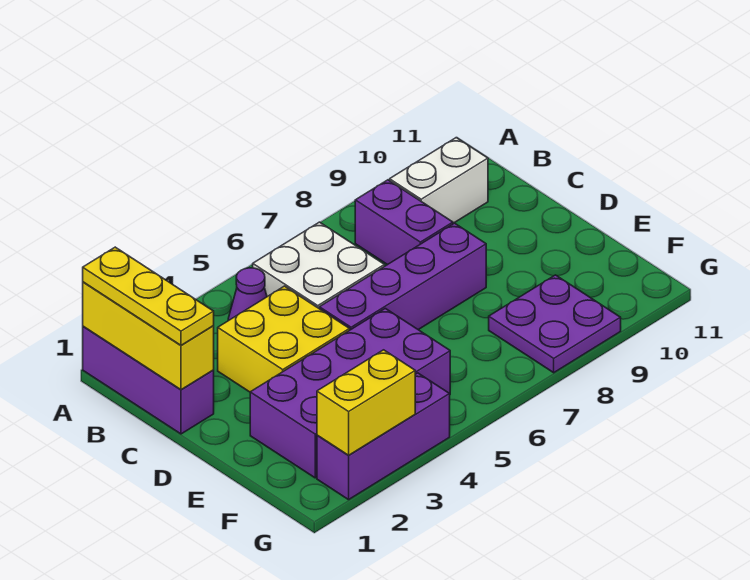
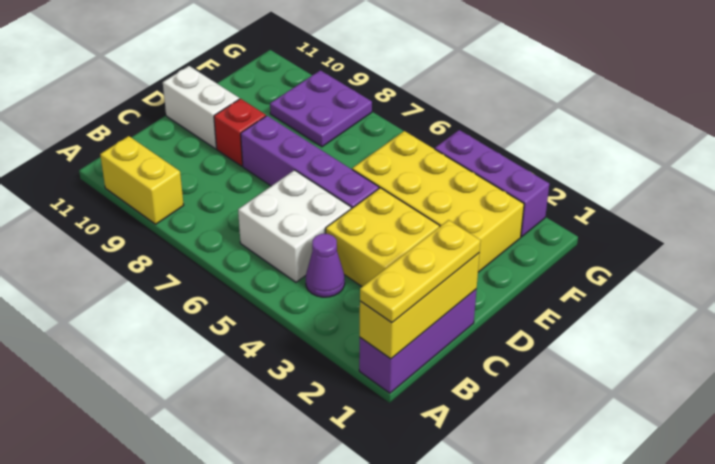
purple 1x2 brick [355,180,453,265] -> none
white 1x2 brick [390,138,488,223] -> white 1x2 brick moved to [163,66,239,149]
none -> red 1x1 brick [214,99,266,166]
purple 2x4 brick [250,308,450,478] -> yellow 2x4 brick [352,131,524,272]
yellow 1x2 brick [317,350,415,455] -> yellow 1x2 brick moved to [100,136,184,224]

